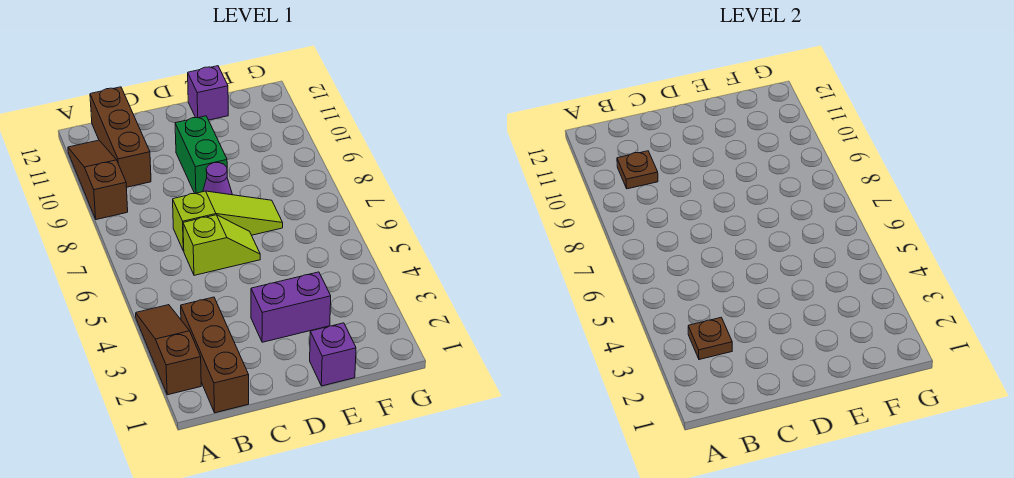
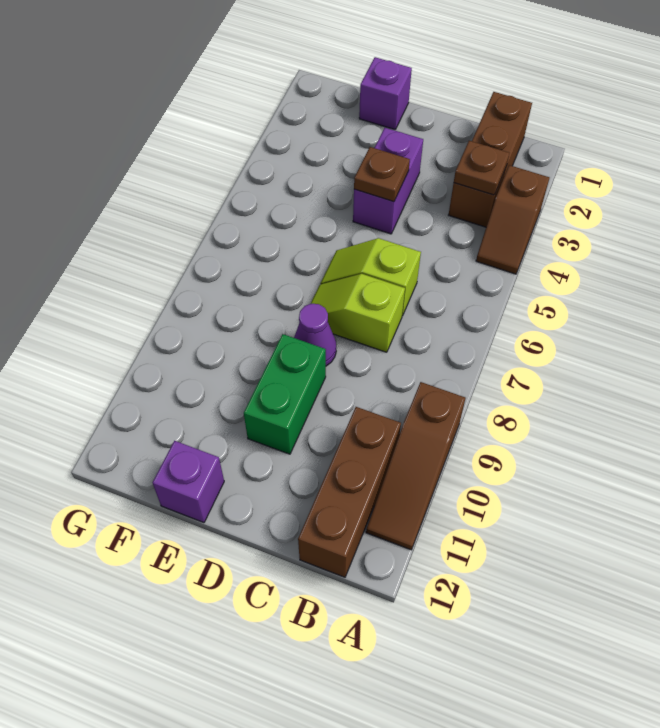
brown 1x3 slope [136,305,201,395] -> brown 1x2 slope [476,165,549,274]
brown 1x1 plate [617,151,658,189] -> brown 1x1 plate moved to [354,147,410,202]
lime 1x3 slope [173,191,283,251] -> lime 1x2 slope [311,274,405,352]
purple 1x2 brick [251,272,331,342] -> purple 1x2 brick turned to [353,128,423,234]

